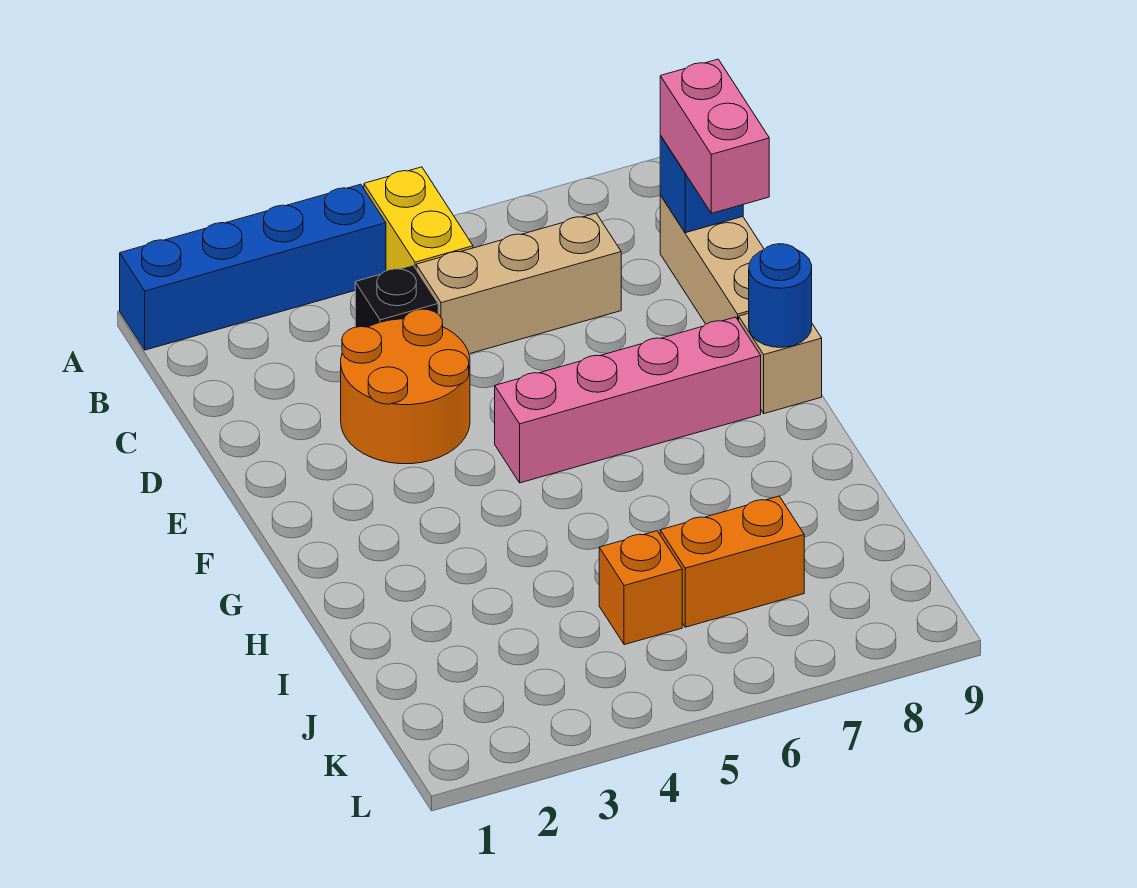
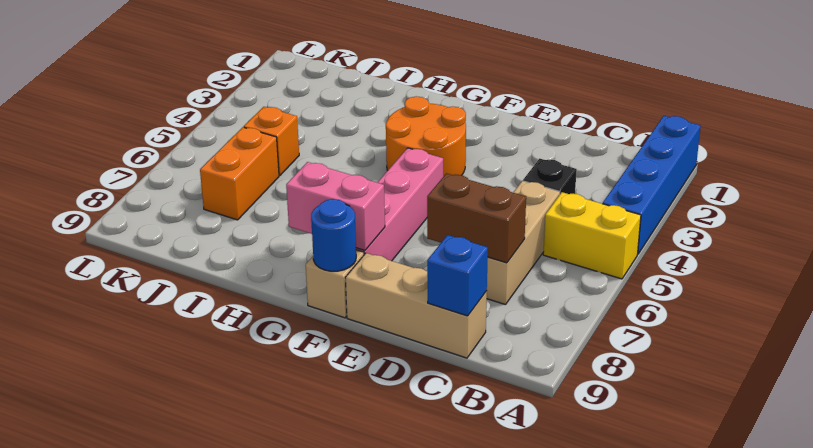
none -> brown 1x2 brick [427,173,526,263]
pink 1x2 brick [660,59,769,213] -> pink 1x2 brick moved to [286,162,385,251]
orange 2x2 round brick [341,309,470,464] -> orange 2x2 round brick moved to [386,96,466,177]

